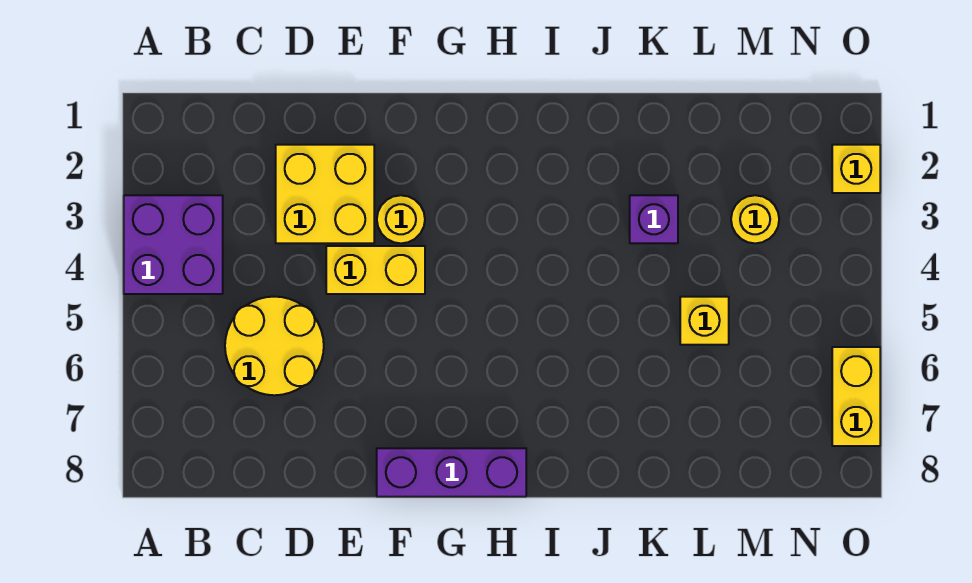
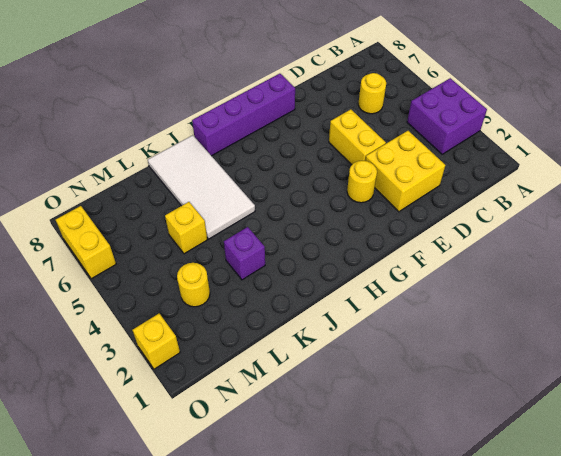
yellow 2x2 round brick [225,297,324,395] -> yellow 1x1 round brick [358,73,386,114]
yellow 1x2 brick [326,246,425,294] -> yellow 1x2 brick turned to [329,109,386,165]
purple 1x3 brick [377,448,526,497] -> purple 1x4 brick [192,74,295,156]
none -> white 2x4 tile [148,135,255,239]

